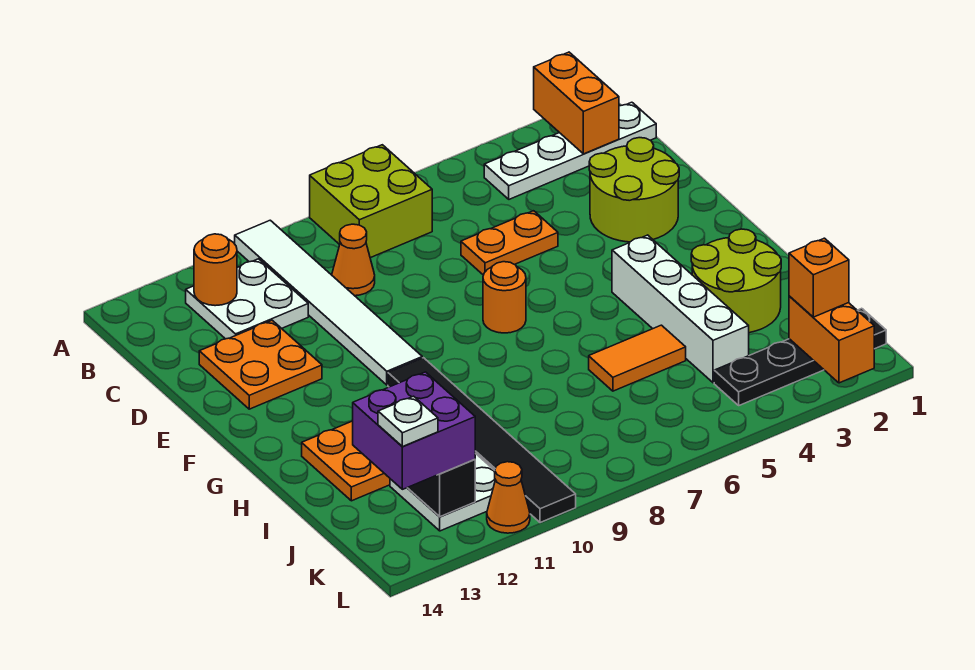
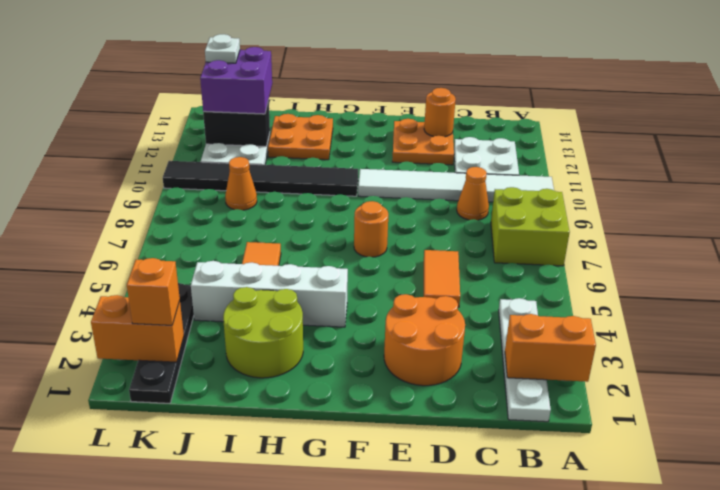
orange 1x1 round brick [194,234,237,306] -> orange 1x1 round brick moved to [424,88,456,137]
lime 2x2 round brick [589,138,679,242] -> orange 2x2 round brick [384,294,465,386]
orange 1x2 plate [461,211,558,275] -> orange 1x2 tile [424,250,460,307]
orange 1x1 cone [487,462,530,533] -> orange 1x1 cone moved to [225,157,257,210]

